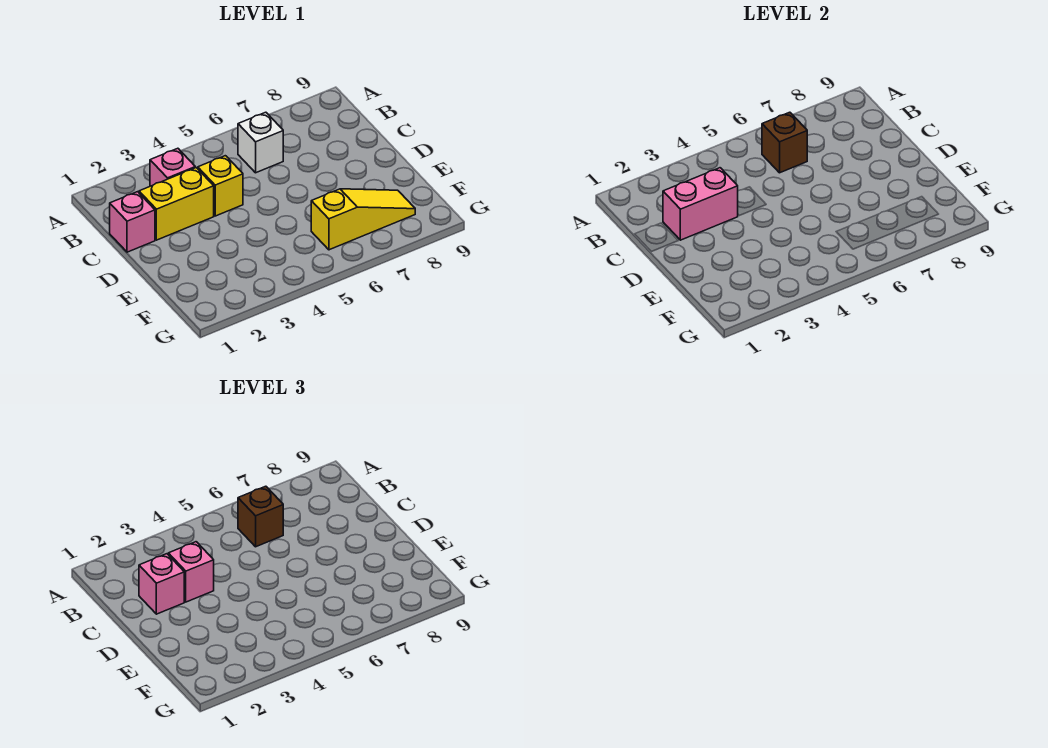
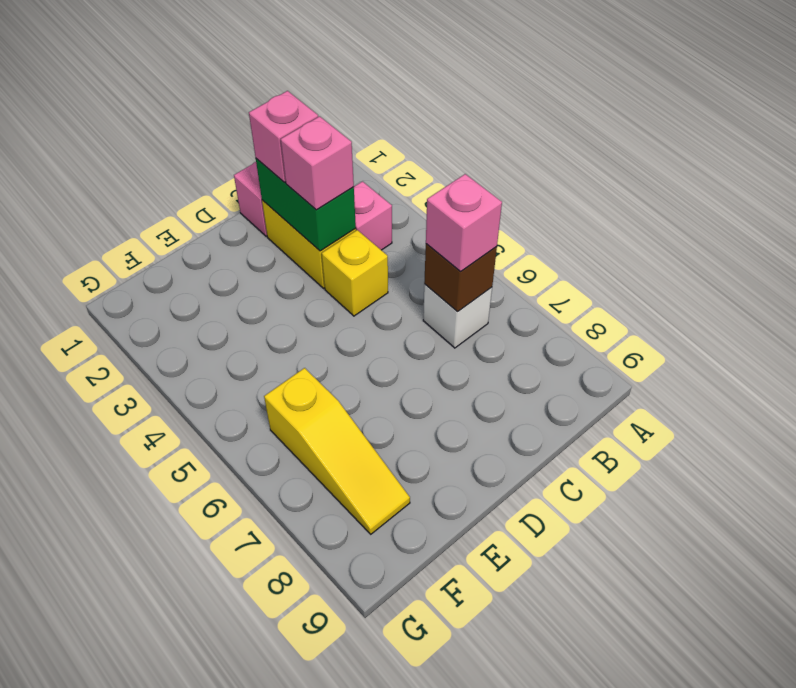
brown 1x1 brick [238,486,283,547] -> pink 1x1 brick [426,174,502,271]
pink 1x2 brick [663,168,738,240] -> green 1x2 brick [256,159,356,251]

